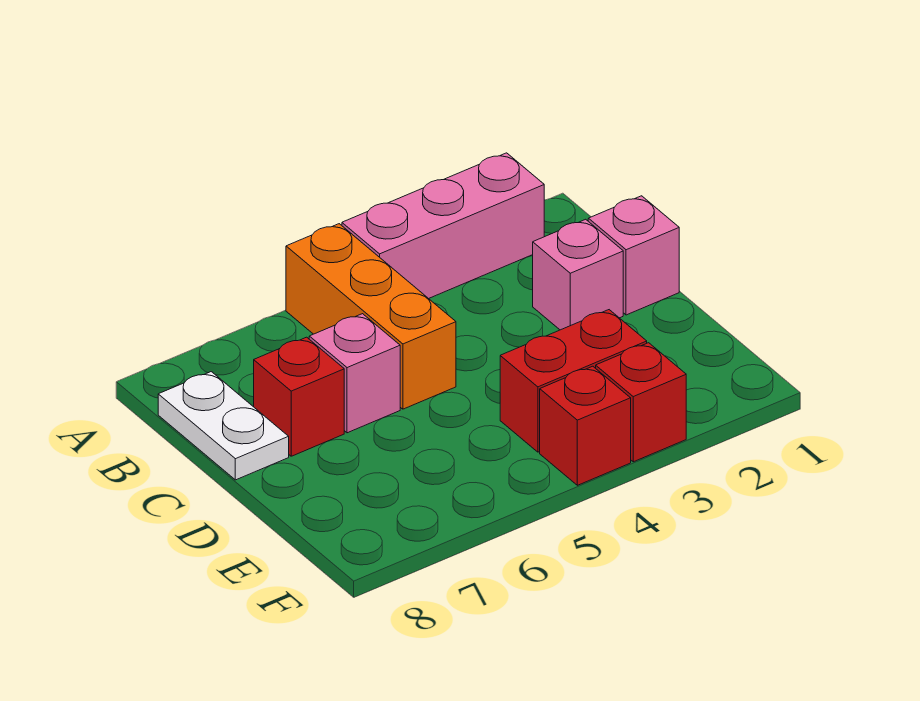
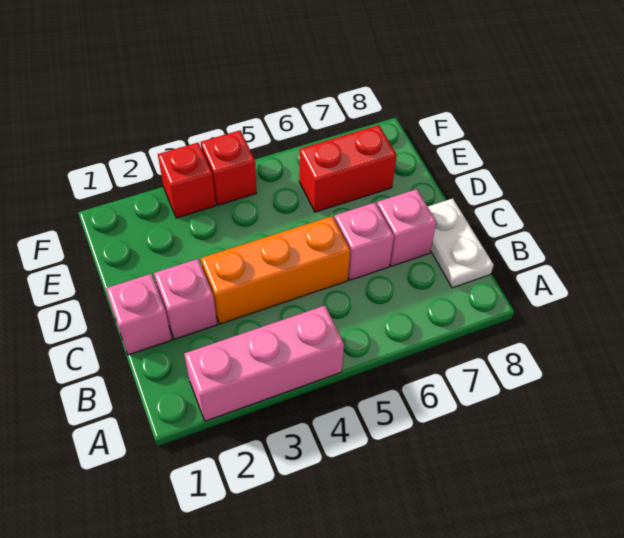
orange 1x3 brick [286,224,456,409] -> orange 1x3 brick turned to [201,216,350,324]
red 1x1 brick [254,337,344,456] -> pink 1x1 brick [377,189,436,266]
red 1x2 brick [500,310,647,452] -> red 1x2 brick moved to [299,125,397,212]

